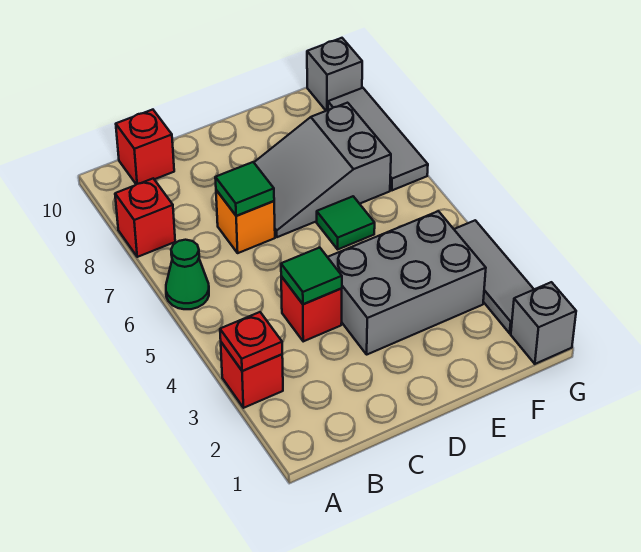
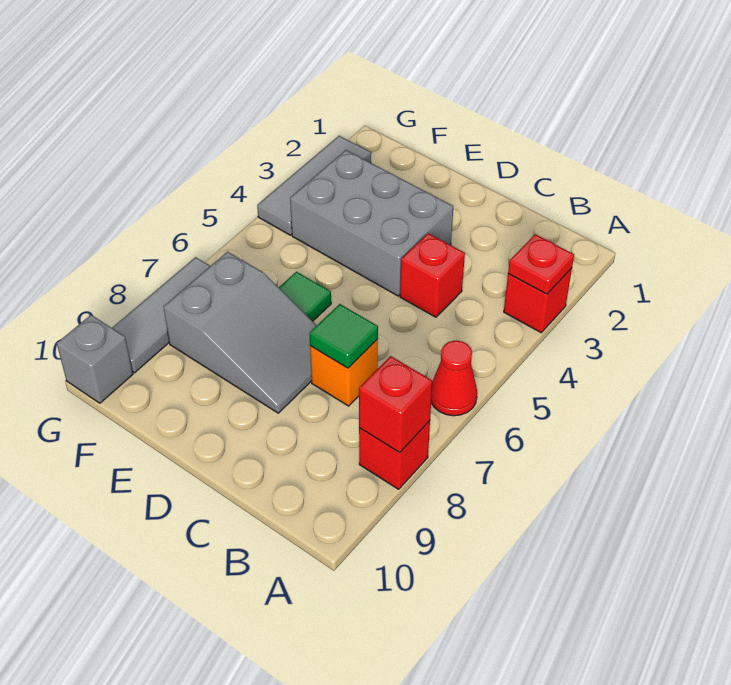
green 1x1 cone [166,240,209,309] -> red 1x1 cone [431,341,477,416]
red 1x1 brick [116,110,174,184] -> red 1x1 brick moved to [359,356,432,452]
green 1x1 tile [281,248,342,304] -> none
grey 1x1 brick [511,282,576,364] -> none

